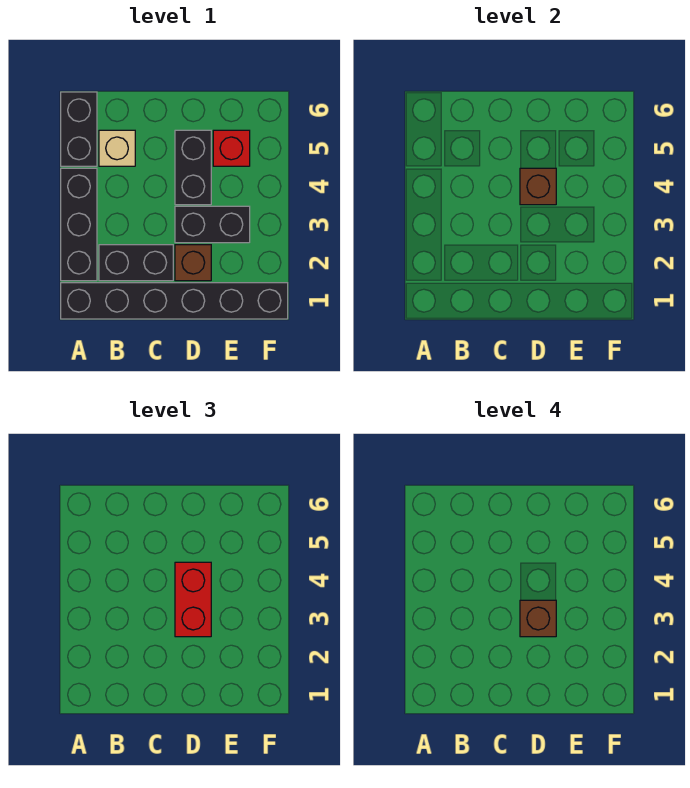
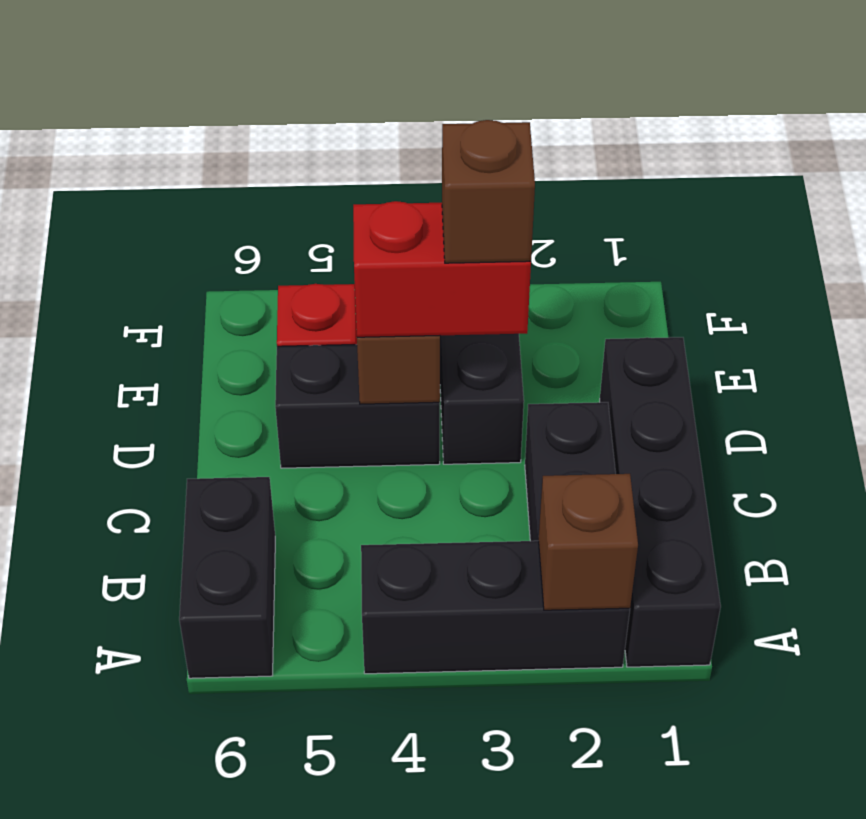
black 1x6 brick [61,283,288,319] -> black 1x4 brick [600,337,721,667]
black 1x2 brick [61,92,97,166] -> black 1x2 brick turned to [179,477,275,678]
tan 1x1 brick [99,130,135,166] -> none
brown 1x1 brick [175,245,211,281] -> brown 1x1 brick moved to [538,474,638,610]

